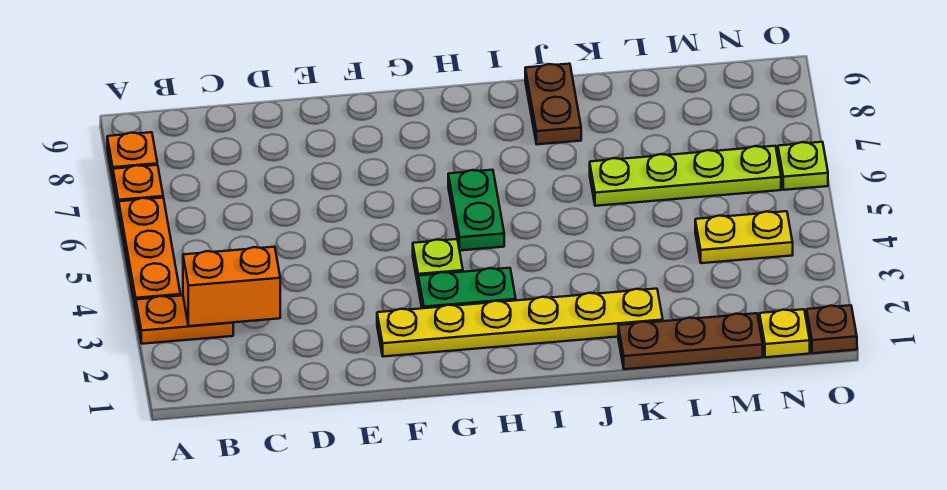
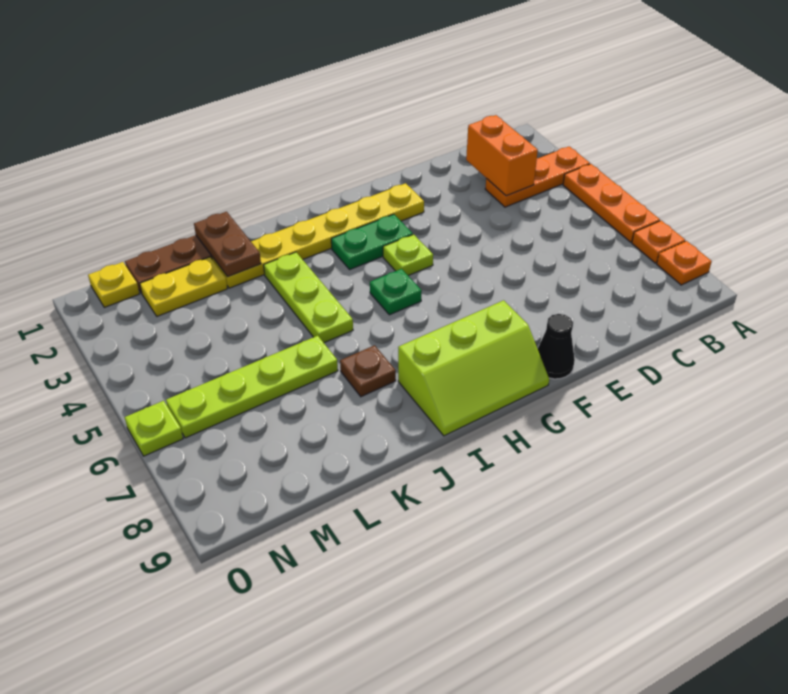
orange 1x2 plate [136,296,233,344] -> orange 1x3 plate [485,146,590,207]
orange 1x2 brick [183,247,280,326] -> orange 1x2 brick turned to [466,115,538,196]
none -> black 1x1 cone [538,314,575,379]
none -> lime 2x3 slope [398,300,549,436]
green 1x2 plate [448,170,504,250] -> green 1x1 plate [370,269,422,315]
none -> lime 1x3 plate [264,252,353,343]
brown 1x2 plate [525,64,581,144] -> brown 1x2 plate moved to [194,212,261,277]
yellow 1x2 plate [695,211,793,263] -> yellow 1x2 plate moved to [140,257,227,316]
brown 1x1 plate [807,305,857,353] -> brown 1x1 plate moved to [340,345,396,397]

